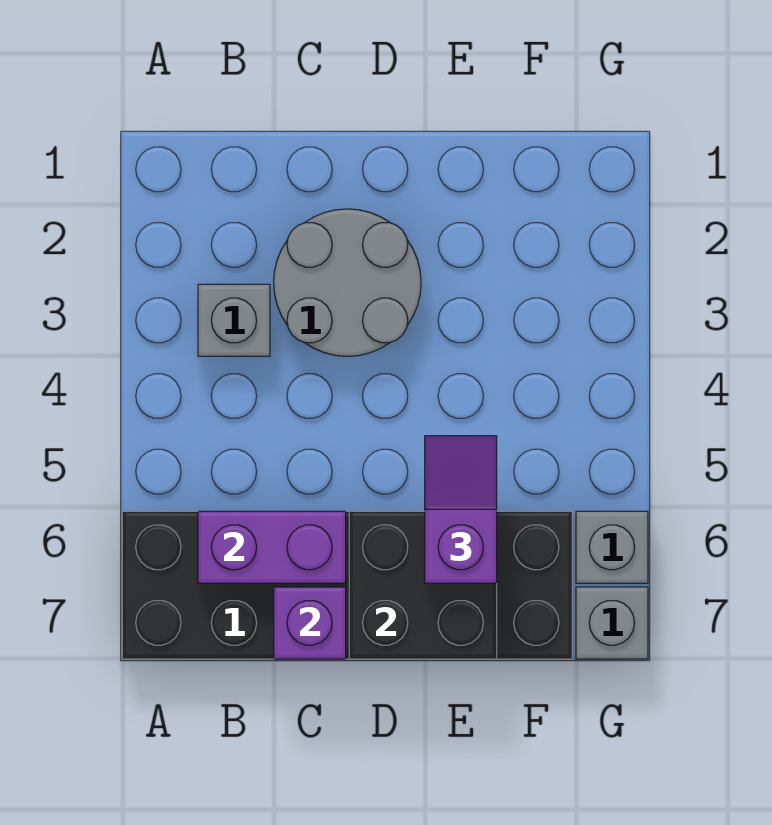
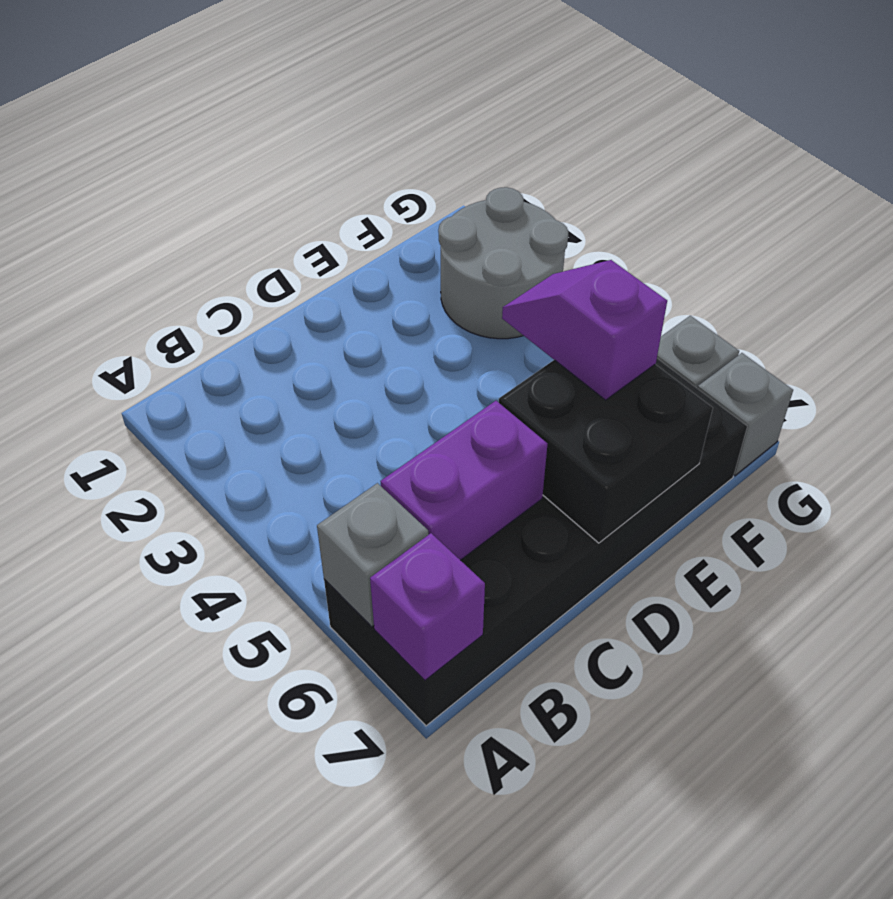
grey 1x1 brick [198,284,270,356] -> grey 1x1 brick moved to [317,483,429,627]
grey 2x2 round brick [274,209,421,356] -> grey 2x2 round brick moved to [438,187,569,339]
purple 1x1 brick [274,587,346,659] -> purple 1x1 brick moved to [370,533,485,680]

